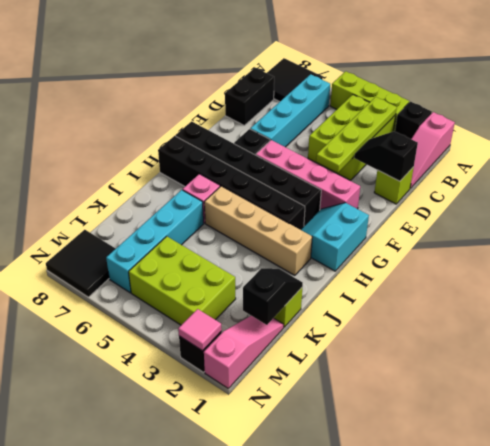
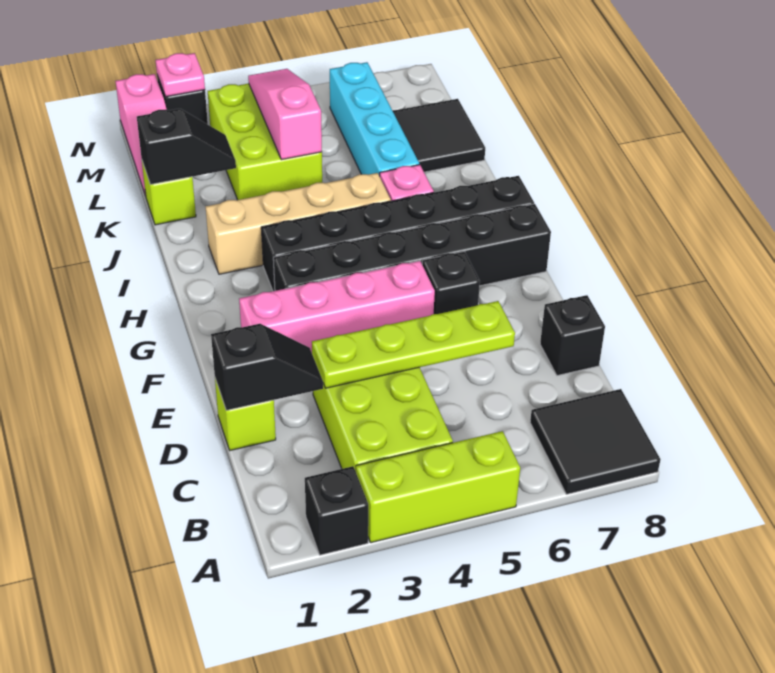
pink 1x3 slope [410,112,455,188] -> pink 1x3 slope moved to [248,69,322,160]
lime 1x4 plate [316,97,397,173] -> lime 1x4 plate turned to [312,301,515,388]
cyan 1x4 brick [250,74,330,147] -> none
black 1x2 brick [225,68,274,125] -> black 1x1 brick [540,295,605,376]
cyan 2x2 slope [301,203,369,271] -> none
black 1x2 slope [243,268,303,325] -> black 1x2 slope turned to [137,109,236,184]
lime 2x3 brick [129,236,236,325] -> lime 2x3 brick turned to [208,84,322,200]
black 2x2 tile [46,230,116,297] -> black 2x2 tile moved to [393,99,485,172]
pink 1x1 tile [178,309,222,351] -> pink 1x1 plate [156,53,205,97]

